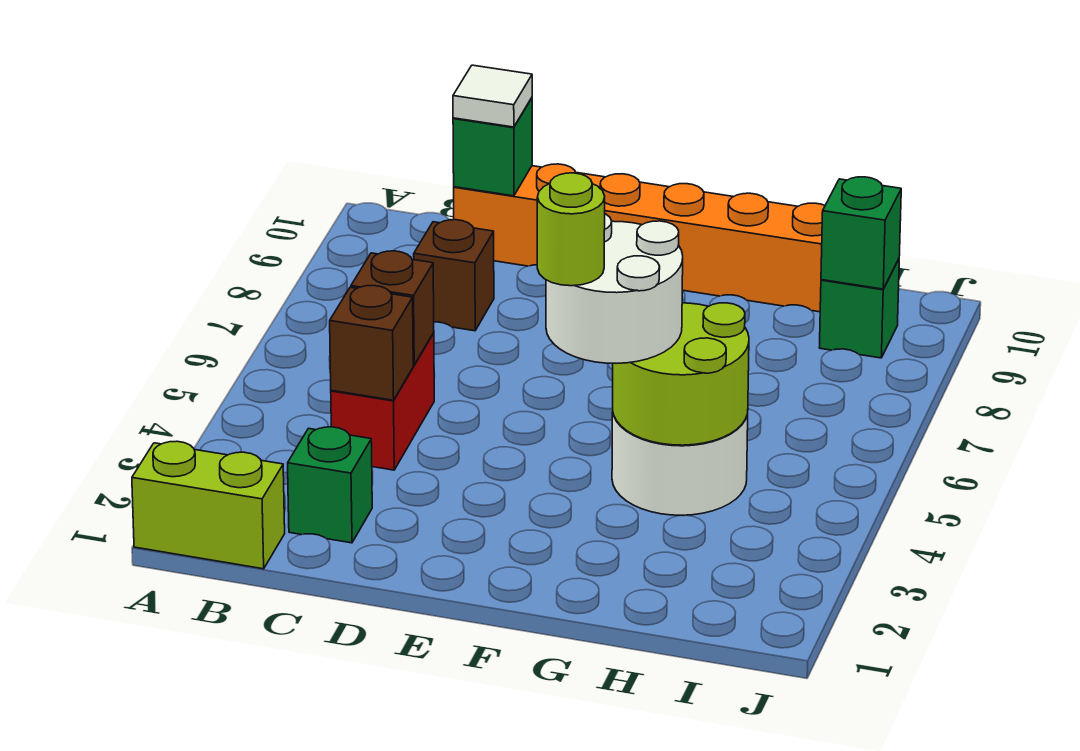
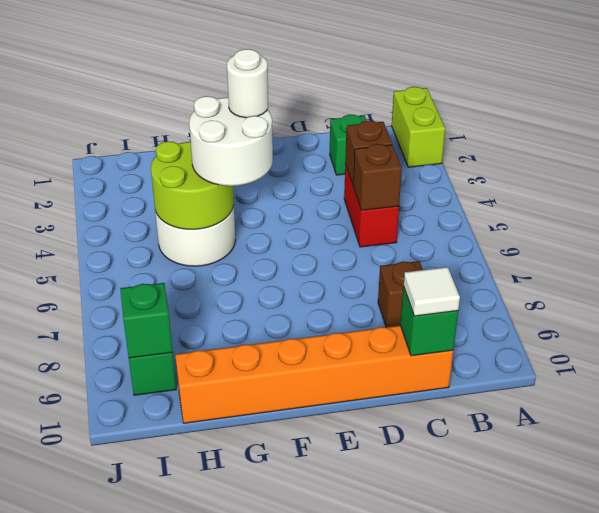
lime 1x2 brick [132,441,285,569] -> lime 1x2 brick turned to [392,87,445,167]
lime 1x1 round brick [537,173,605,286] -> white 1x1 round brick [227,49,268,118]

